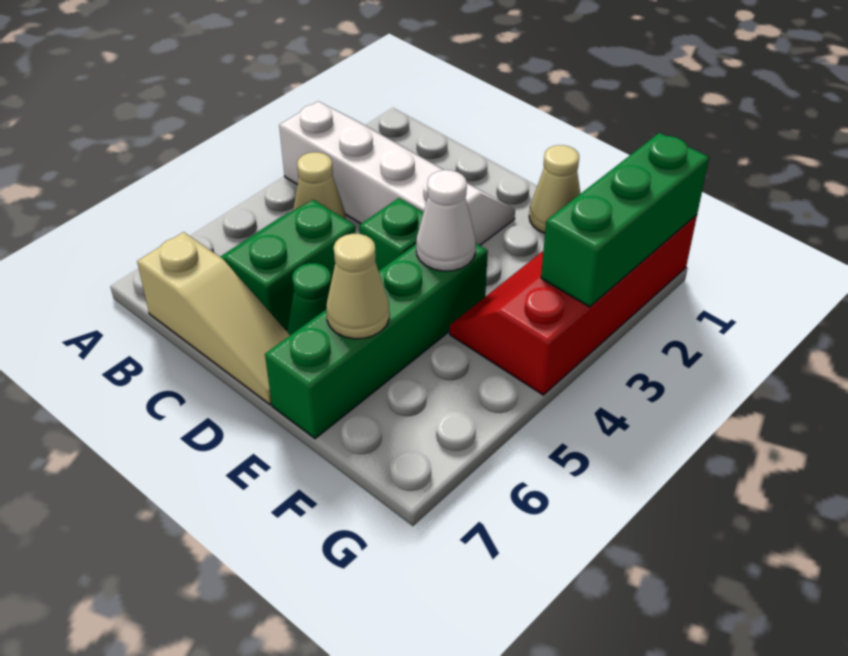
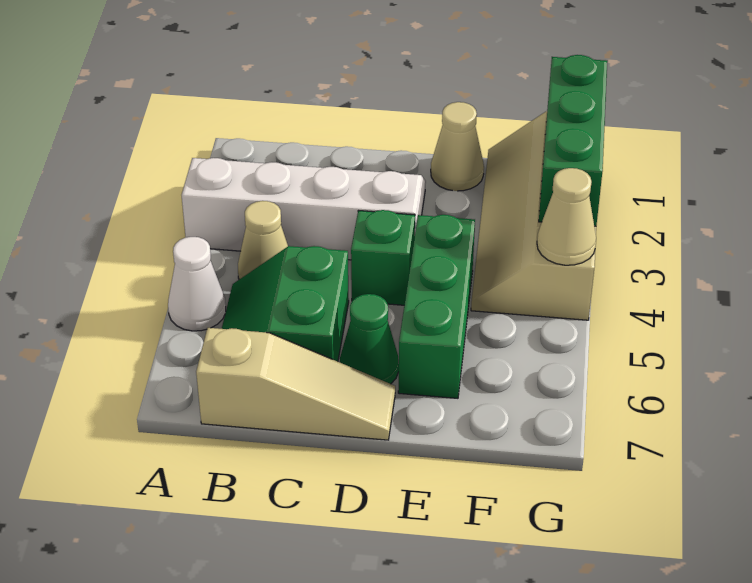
green 1x4 brick [265,244,488,439] -> green 1x3 brick [398,215,475,398]
white 1x1 cone [416,170,476,271] -> white 1x1 cone moved to [168,237,226,331]
tan 1x1 cone [326,234,389,339] -> tan 1x1 cone moved to [537,168,596,265]
red 2x4 slope [450,215,697,395] -> tan 2x4 slope [471,111,596,320]

